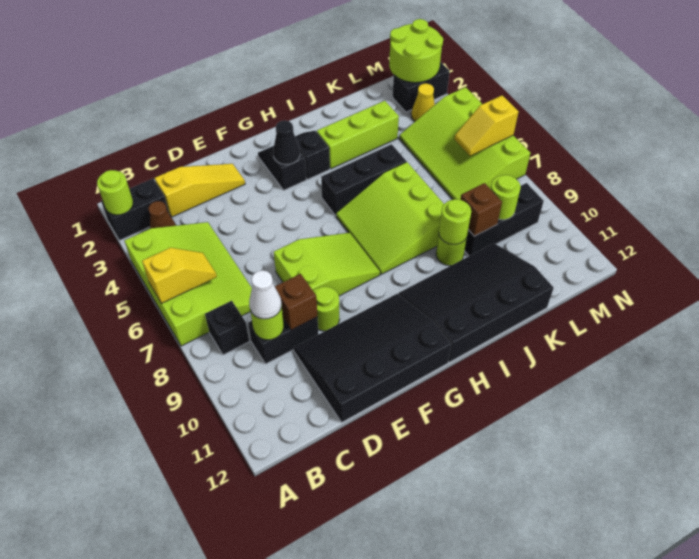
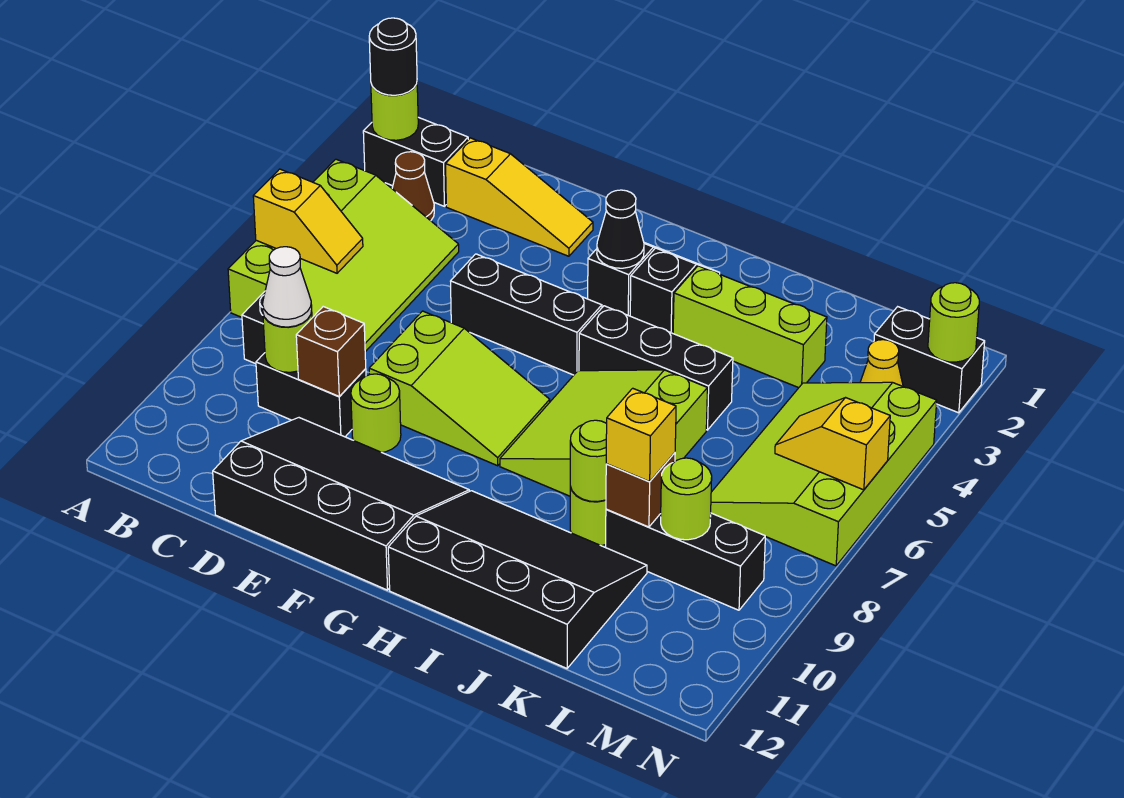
none -> black 1x1 round brick [369,18,417,95]
none -> black 1x3 brick [451,254,602,375]
none -> yellow 1x1 brick [606,388,676,482]
lime 2x2 round brick [389,19,443,83] -> lime 1x1 round brick [928,283,979,362]

